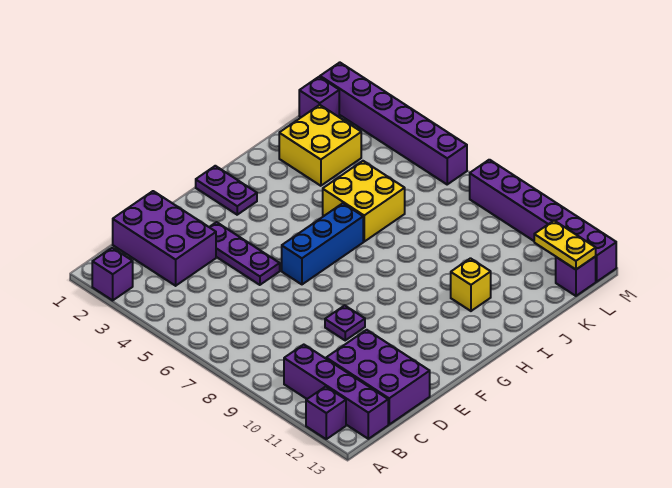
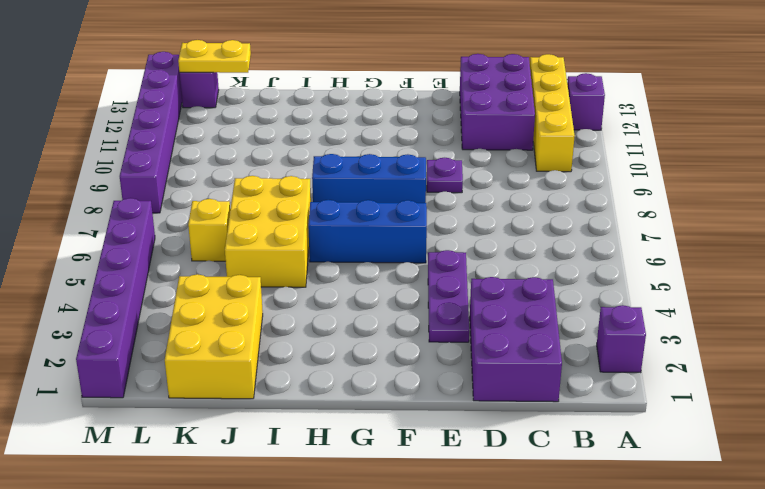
purple 1x4 brick [284,345,388,439] -> yellow 1x4 brick [530,54,575,172]
none -> blue 1x3 brick [312,154,426,203]
purple 1x2 plate [196,166,257,215] -> none
yellow 2x2 brick [323,161,405,242] -> yellow 2x3 brick [225,176,311,287]
yellow 1x1 brick [451,258,491,311] -> yellow 1x1 brick moved to [188,199,230,261]
yellow 2x2 brick [279,105,361,186] -> yellow 2x3 brick [165,274,263,399]
purple 1x1 brick [299,77,339,117] -> none
yellow 1x2 plate [534,221,596,269] -> yellow 1x2 plate turned to [178,40,251,73]

